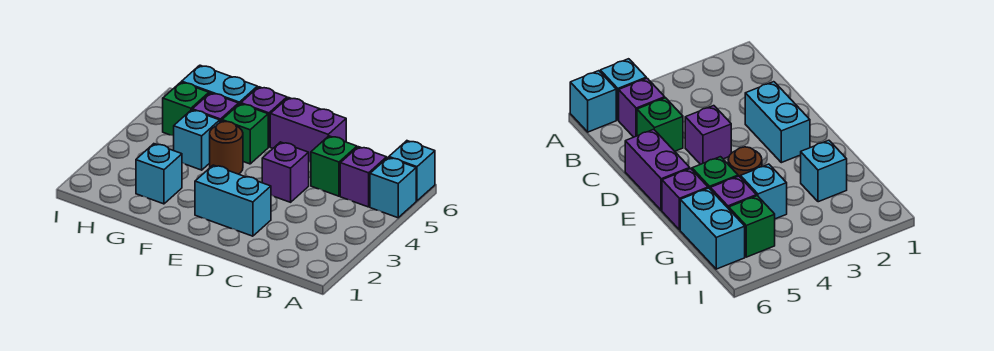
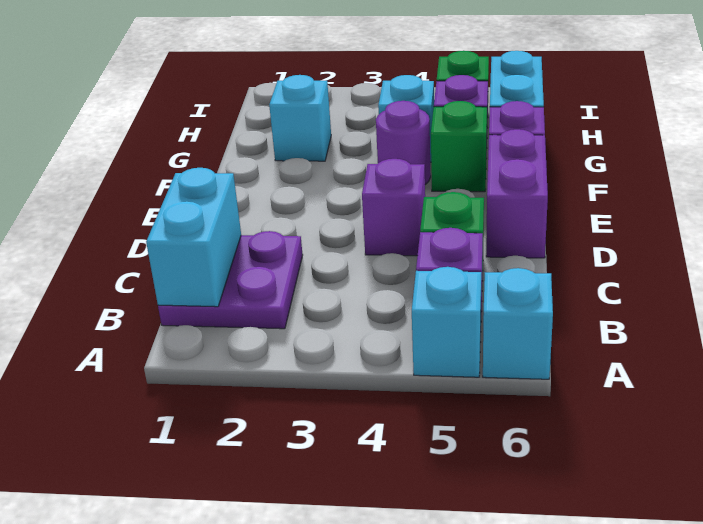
none -> purple 2x2 plate [158,231,303,329]
cyan 1x2 brick [195,165,271,236] -> cyan 1x2 brick moved to [146,168,241,307]
brown 1x1 round brick [210,122,243,174] -> purple 1x1 round brick [376,101,431,184]

